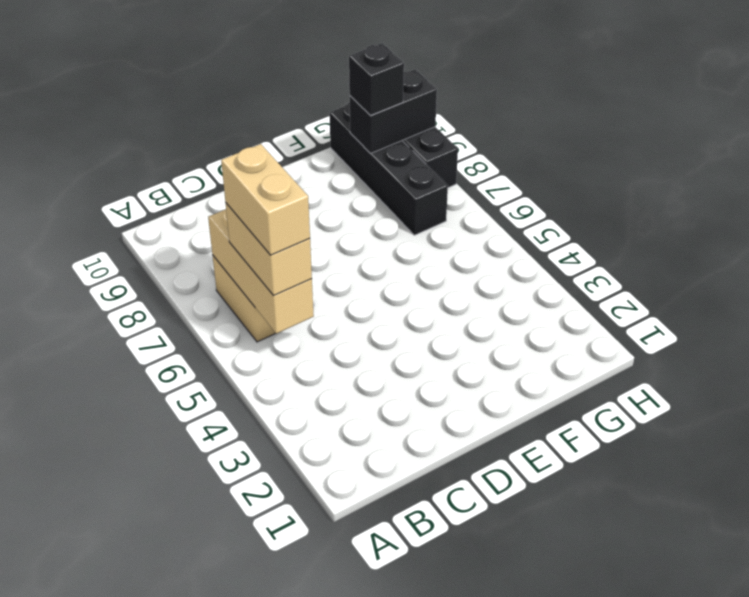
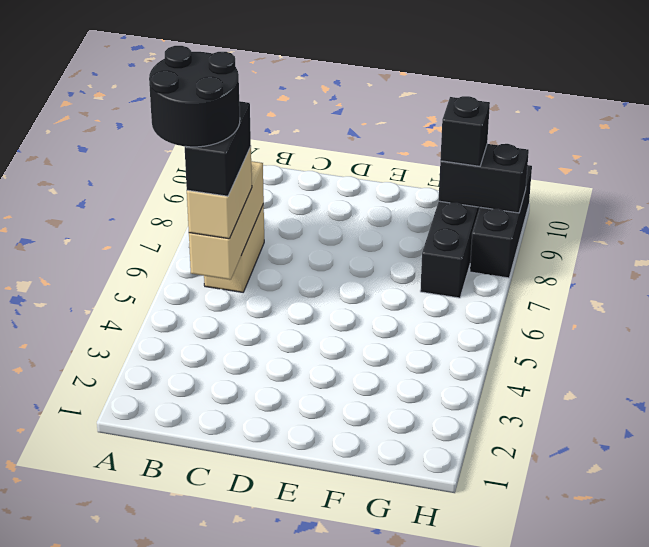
none -> black 2x2 round brick [149,46,240,147]
tan 1x2 brick [221,144,310,255] -> black 1x2 brick [185,101,251,196]

